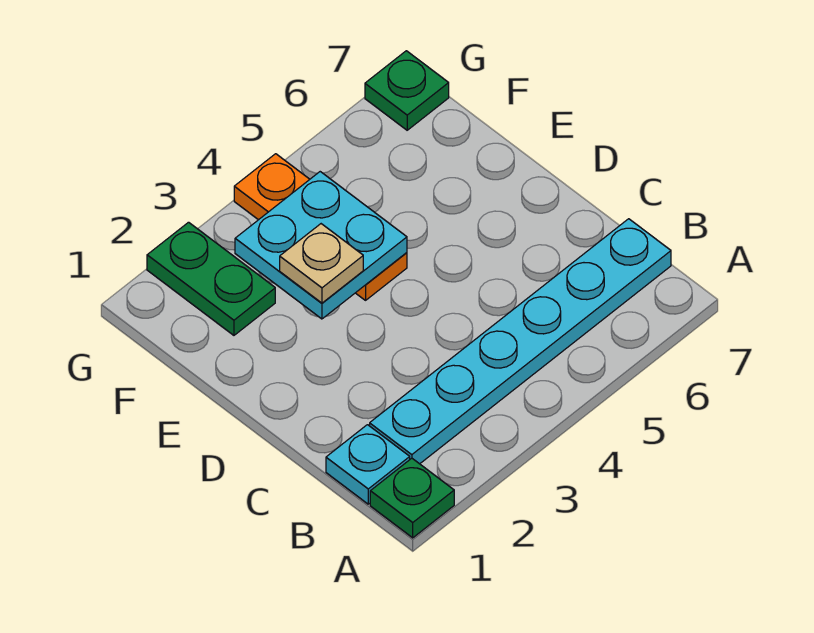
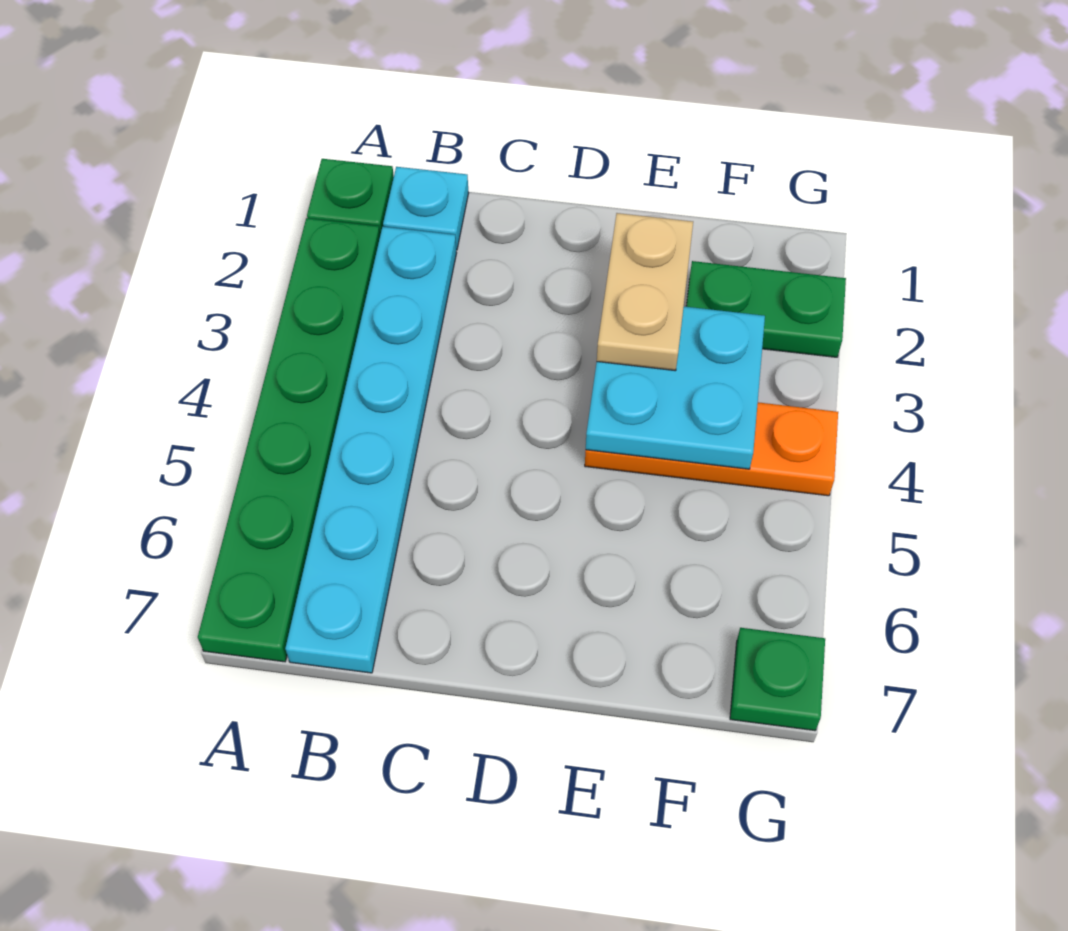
none -> green 1x6 plate [198,218,380,662]
tan 1x1 plate [280,224,363,303] -> tan 1x2 plate [597,213,693,371]

